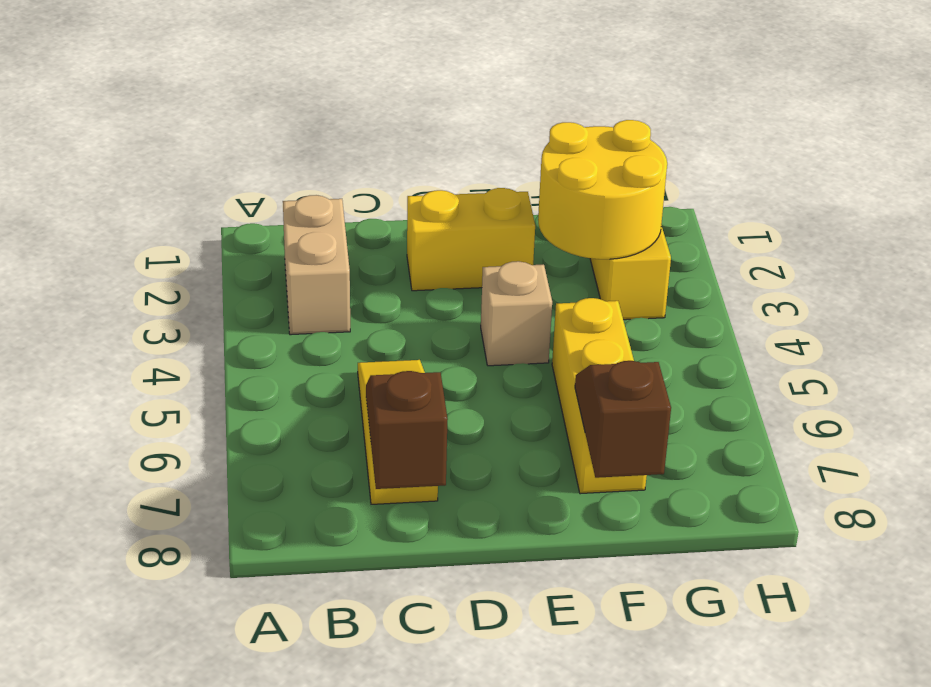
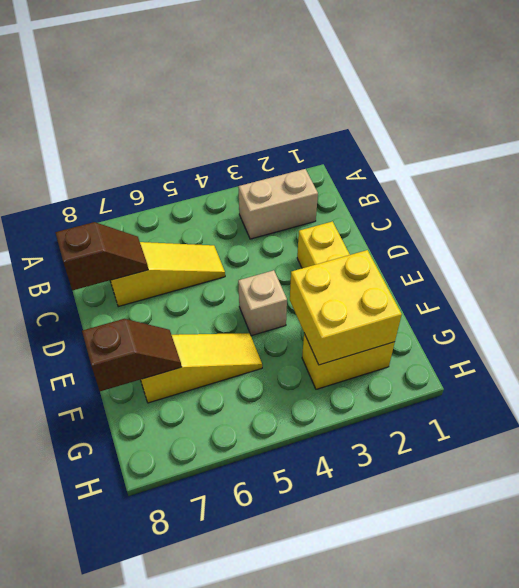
yellow 2x2 round brick [538,120,667,259] -> yellow 2x2 brick [290,250,402,365]
yellow 1x3 brick [552,298,647,494] -> yellow 1x3 slope [140,333,262,403]

